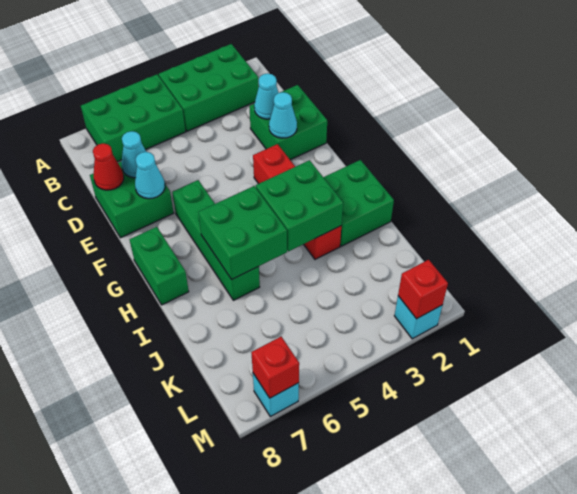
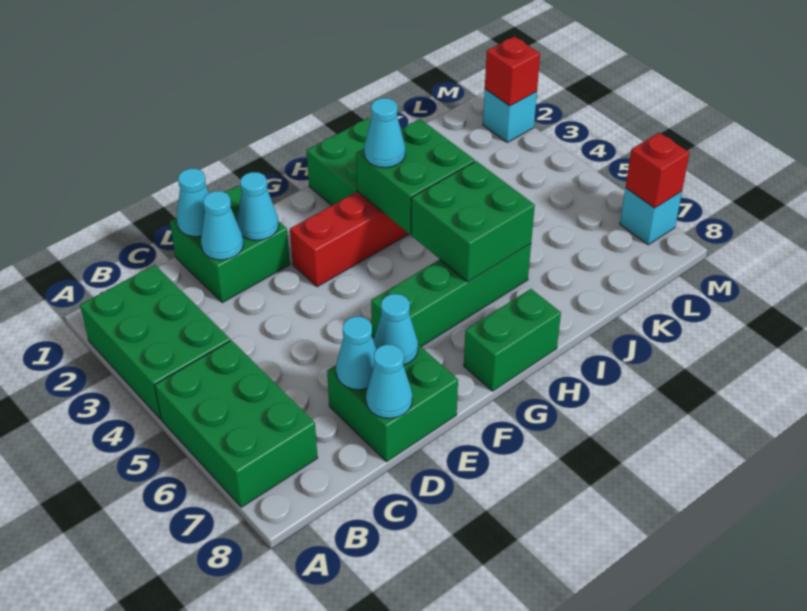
none -> cyan 1x1 cone [176,168,209,237]
red 1x1 cone [93,143,124,190] -> cyan 1x1 cone [366,344,412,418]
none -> cyan 1x1 cone [364,98,405,168]

